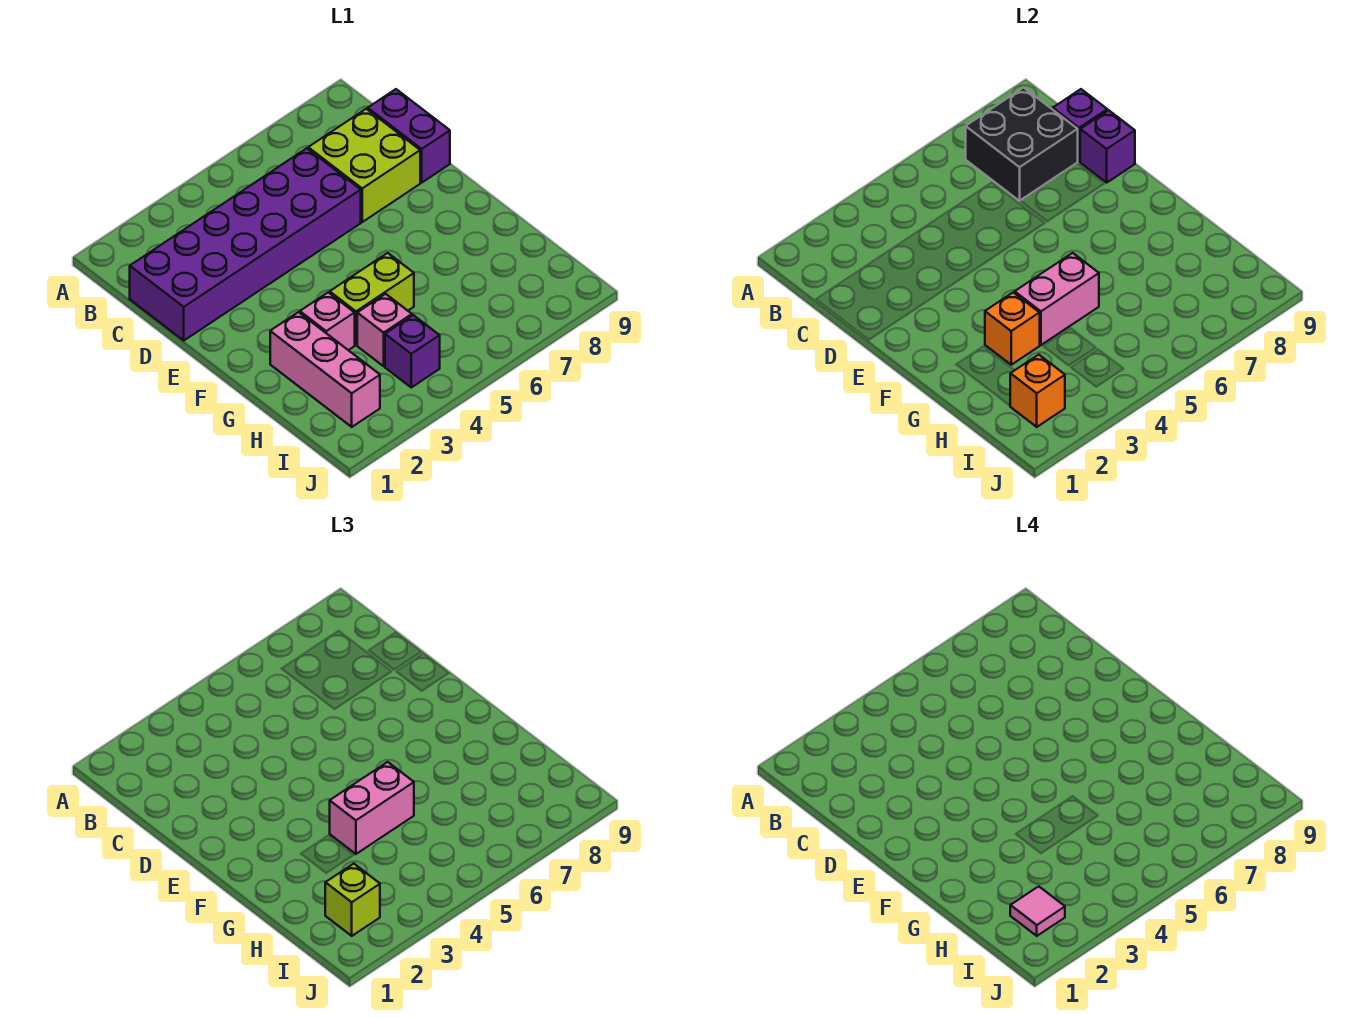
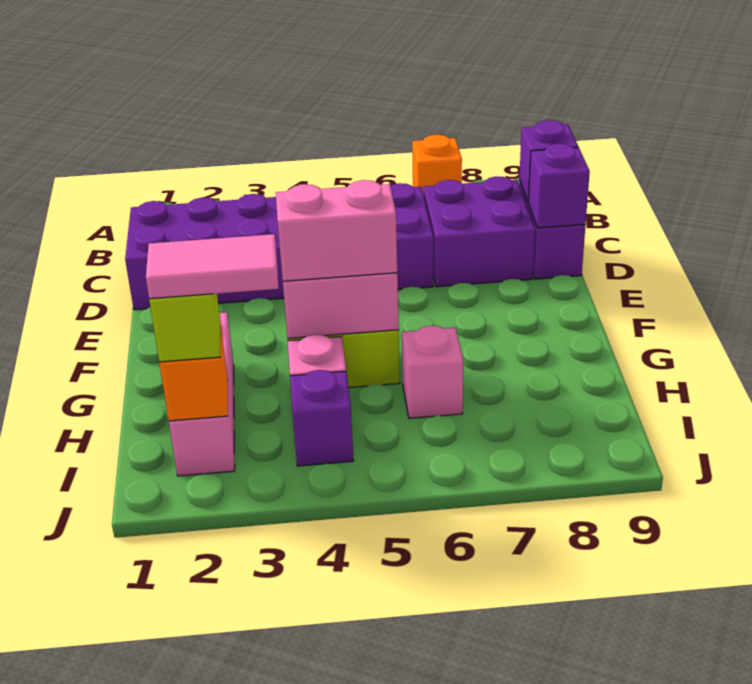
black 2x2 brick [966,88,1078,201] -> none
lime 2x2 brick [308,109,420,222] -> purple 2x2 brick [424,176,535,287]
pink 1x1 brick [300,292,355,350] -> pink 1x1 brick moved to [402,326,463,418]
orange 1x1 brick [985,292,1040,365] -> orange 1x1 brick moved to [412,135,462,196]
pink 1x1 tile [1010,886,1065,936] -> pink 1x2 tile [146,234,279,299]

